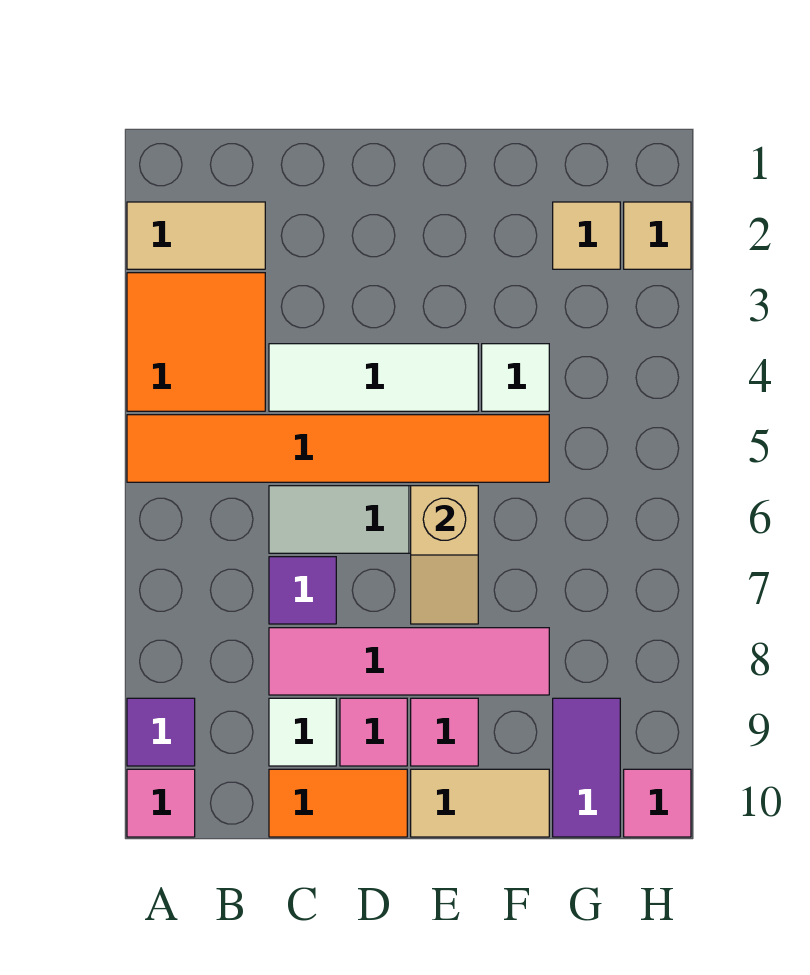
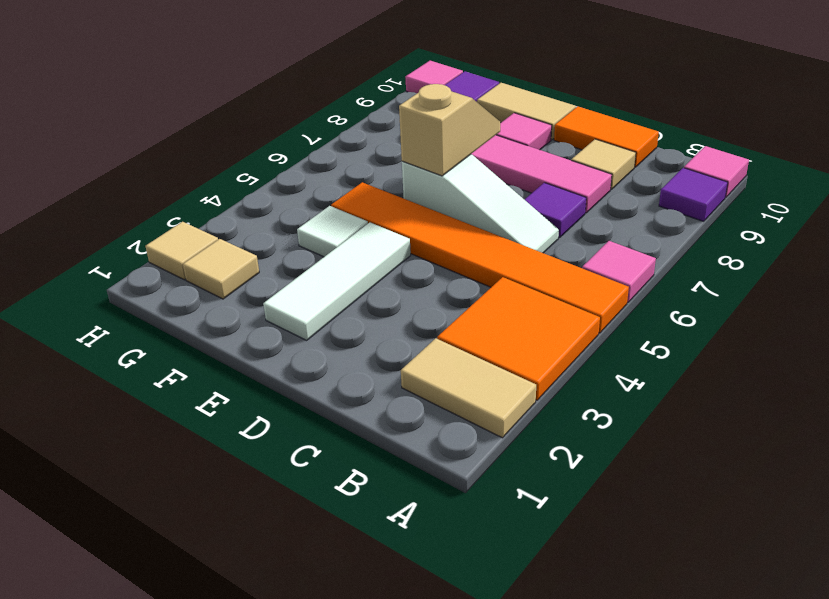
white 1x3 tile [269,344,478,411] -> white 1x3 tile turned to [263,223,411,340]
white 1x1 tile [269,698,336,766] -> tan 1x1 tile [571,139,636,190]
pink 1x1 tile [340,698,407,766] -> pink 1x1 tile moved to [582,241,656,302]

